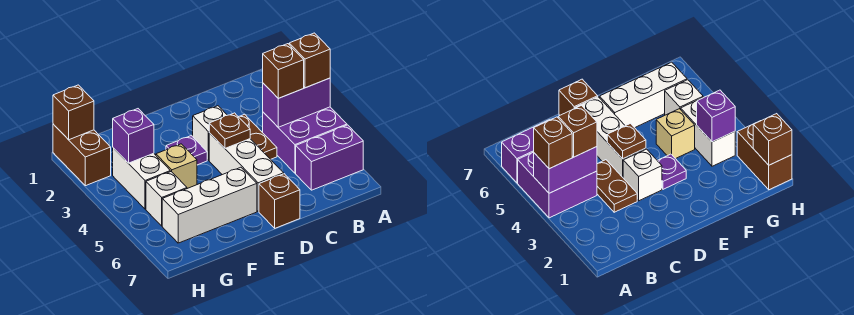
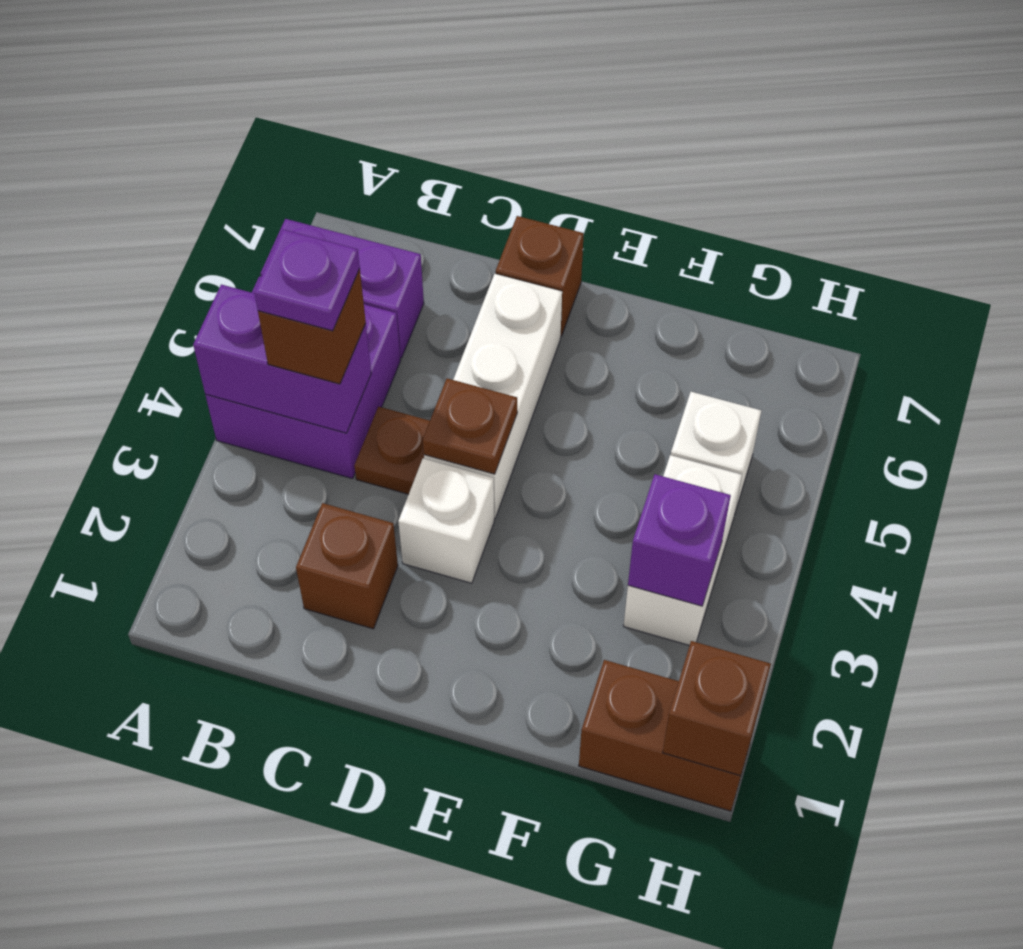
brown 1x1 brick [289,33,330,88] -> brown 1x1 brick moved to [296,503,398,629]
brown 1x2 plate [239,114,277,159] -> brown 1x1 plate [354,407,430,494]
purple 1x1 plate [166,136,207,165] -> purple 1x1 plate moved to [254,230,360,331]
white 1x3 brick [162,167,257,243] -> none
tan 1x1 brick [156,144,197,189] -> none
brown 1x2 brick [53,124,111,186] -> brown 1x2 brick turned to [579,660,756,811]

